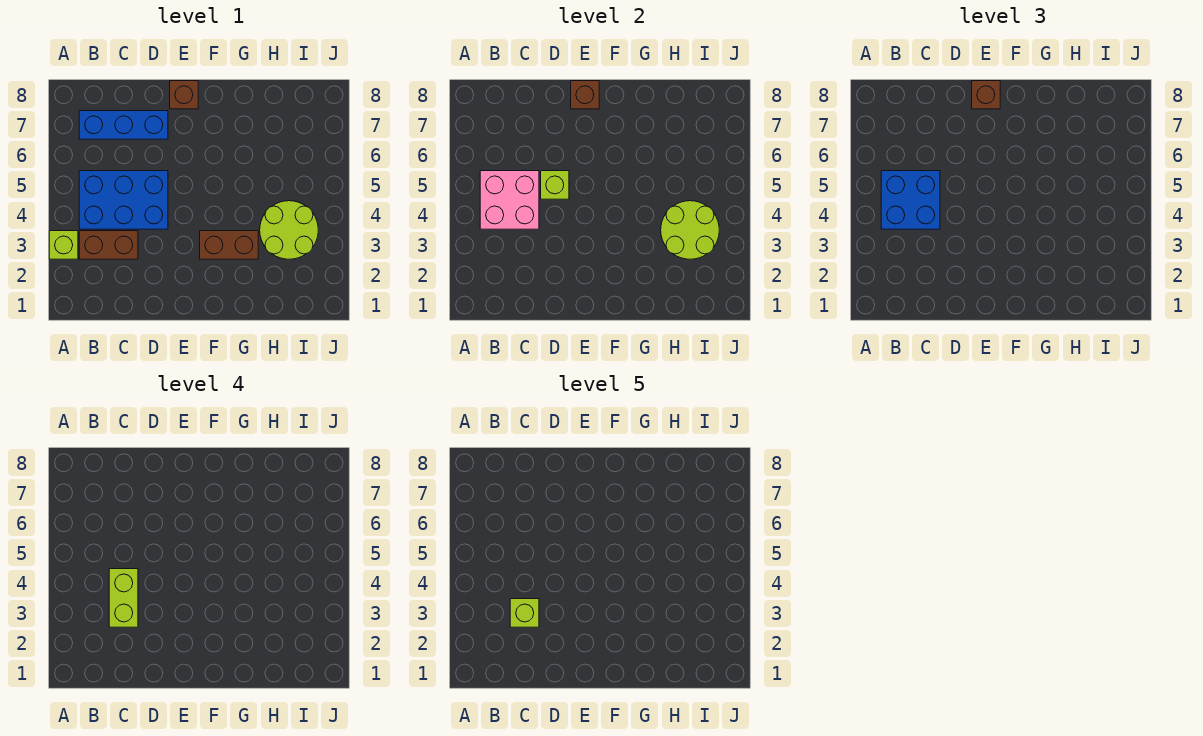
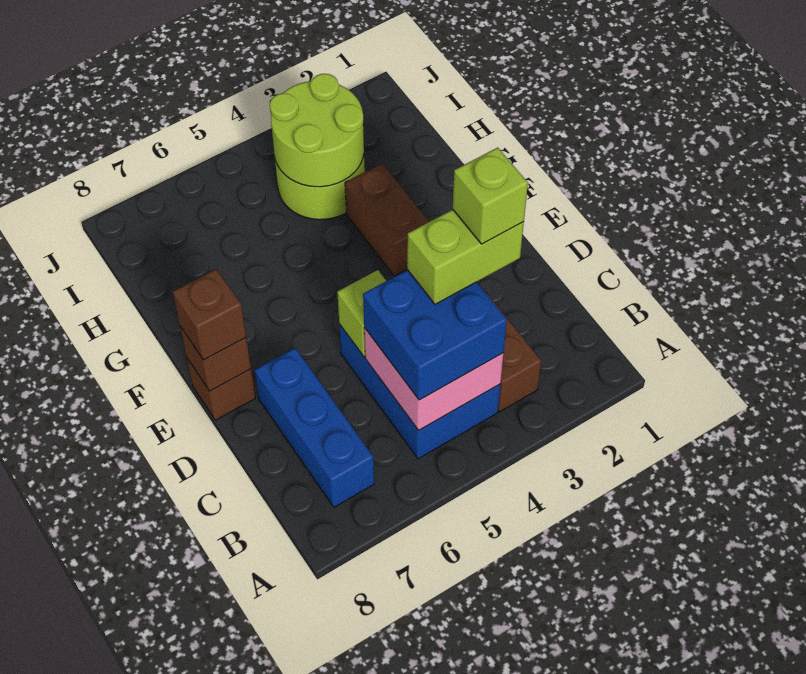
lime 1x1 brick [49,231,78,259] -> none

